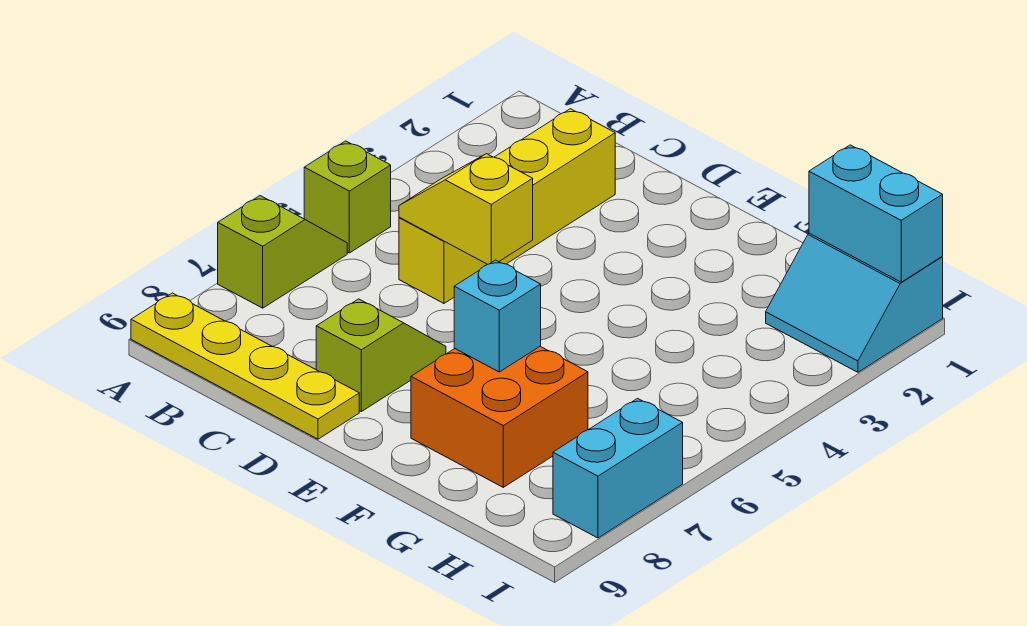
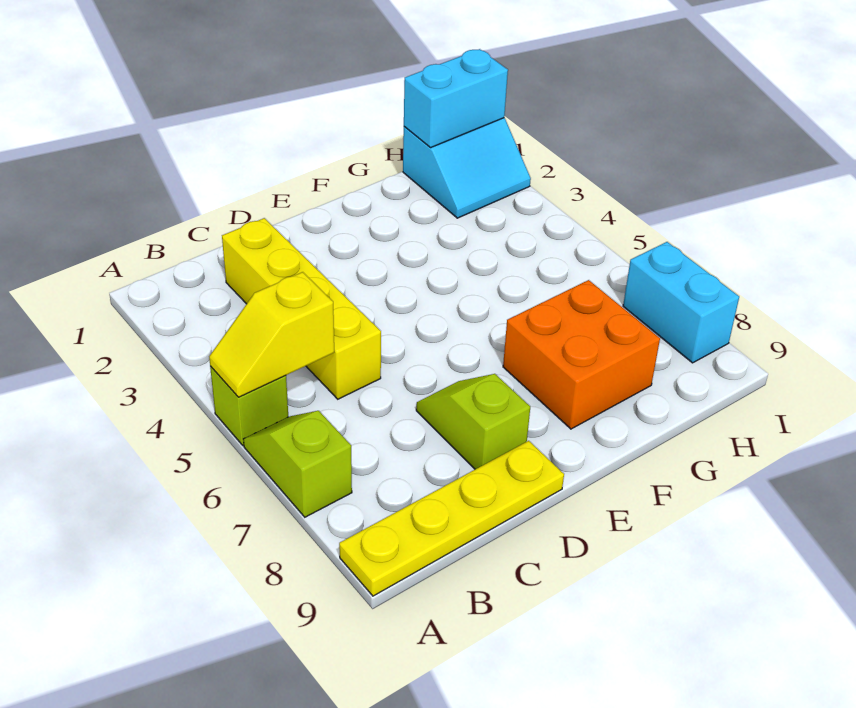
yellow 1x2 slope [399,154,533,264] -> yellow 1x2 slope moved to [209,272,334,397]
cyan 1x1 brick [454,260,541,372] -> none

